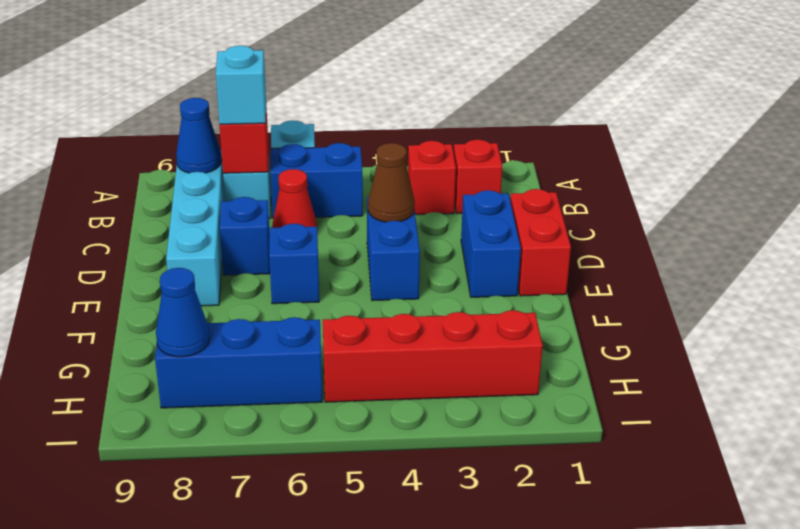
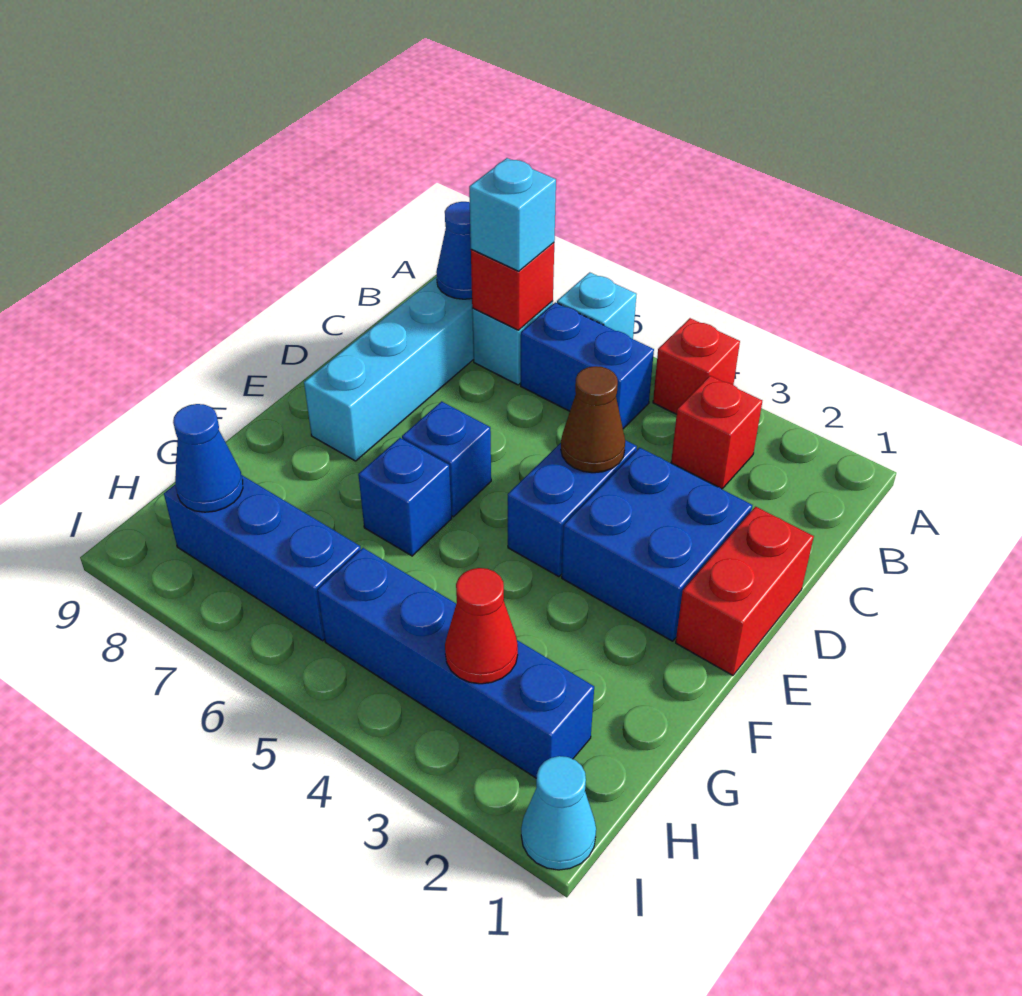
red 1x1 brick [454,140,502,213] -> red 1x1 brick moved to [653,318,740,414]
red 1x1 cone [272,169,317,228] -> red 1x1 cone moved to [445,568,518,684]
blue 1x2 brick [461,190,521,297] -> blue 2x2 brick [562,448,752,641]
blue 1x1 brick [220,197,270,275] -> blue 1x1 brick moved to [358,438,452,556]
red 1x4 brick [323,310,543,402] -> blue 1x4 brick [317,548,594,778]
none -> cyan 1x1 cone [521,756,596,870]

